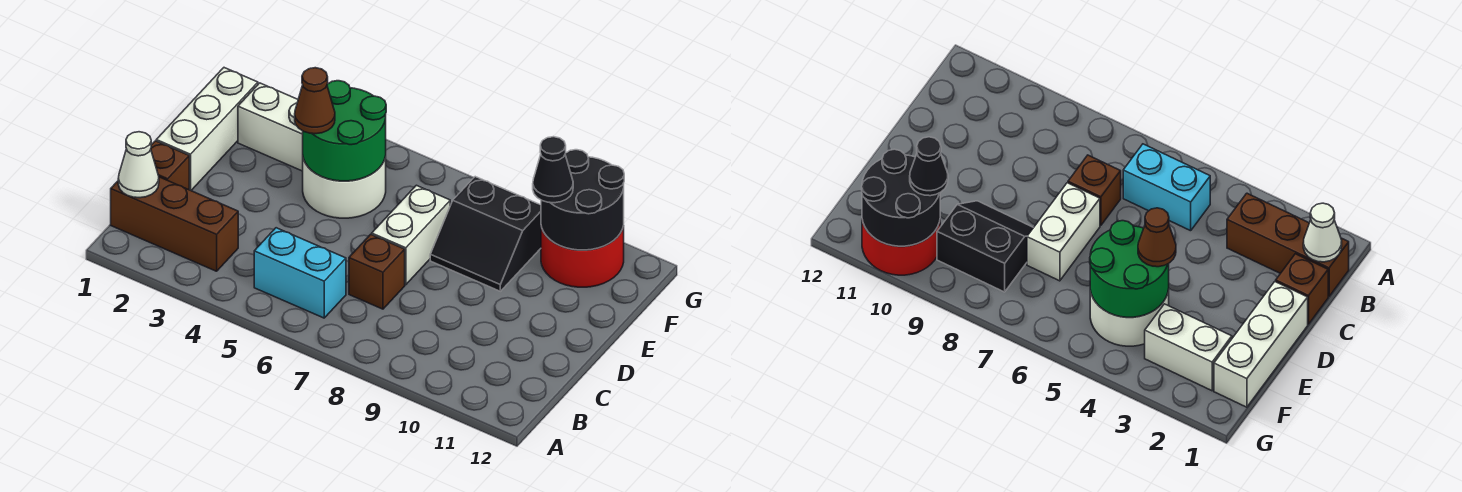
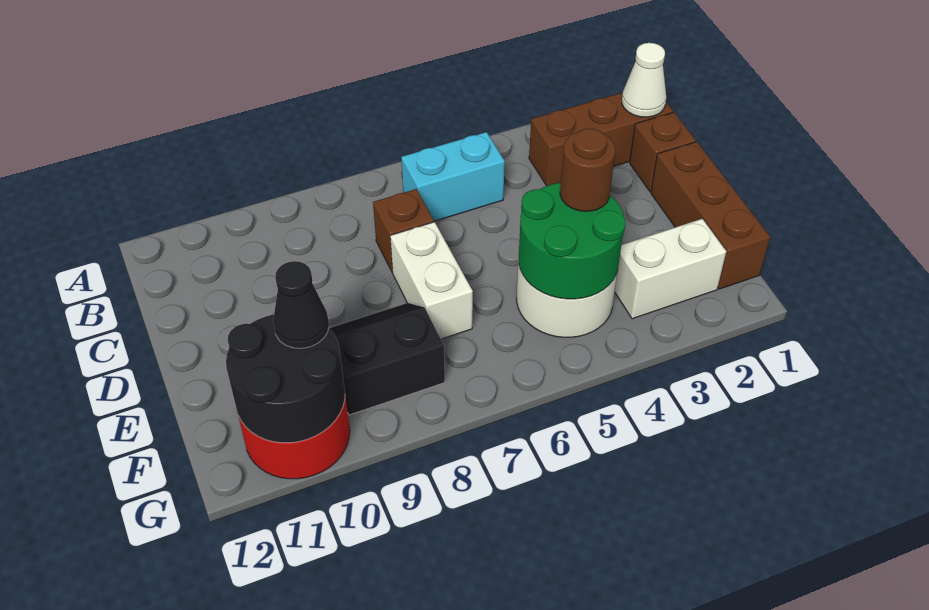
white 1x3 brick [156,68,258,190] -> brown 1x3 brick [651,142,770,289]
brown 1x1 cone [295,68,335,134] -> brown 1x1 round brick [560,128,615,211]

